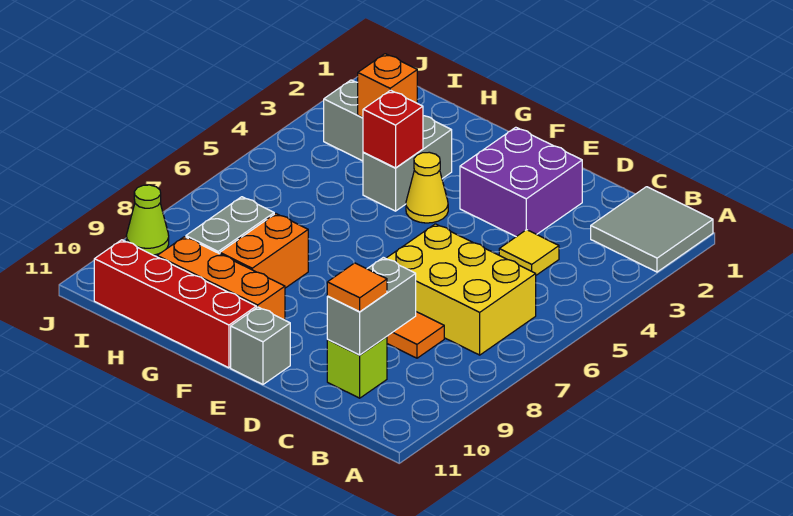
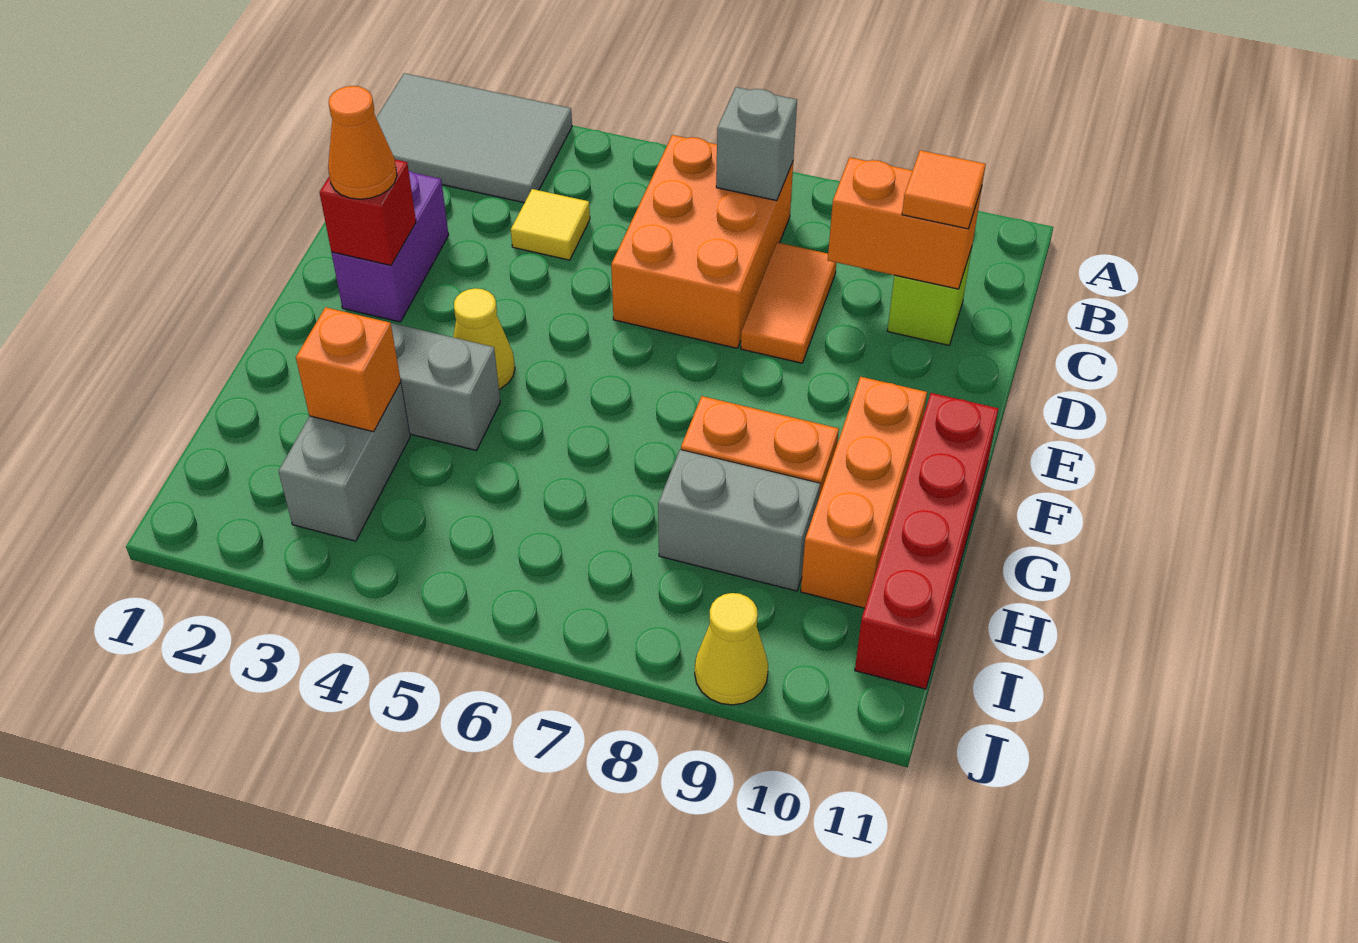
grey 2x2 tile [591,187,713,272] -> grey 2x3 tile [376,73,572,203]
yellow 2x3 brick [386,224,536,355] -> orange 2x3 brick [611,135,793,348]
grey 1x2 brick [327,257,416,355] -> orange 1x2 brick [828,157,982,289]
purple 2x2 brick [460,127,582,237] -> purple 1x2 brick [332,171,449,322]
none -> orange 1x1 cone [328,86,397,199]
grey 1x1 brick [231,307,290,384] -> grey 1x1 brick moved to [716,87,797,201]
red 1x1 brick [363,90,423,168] -> red 1x1 brick moved to [319,160,416,265]
lime 1x1 cone [126,185,169,255] -> yellow 1x1 cone [695,593,768,705]

